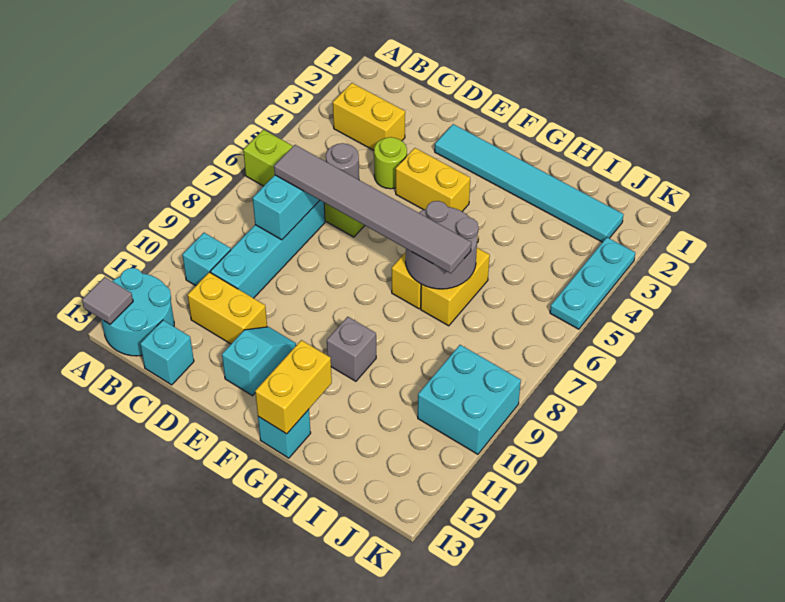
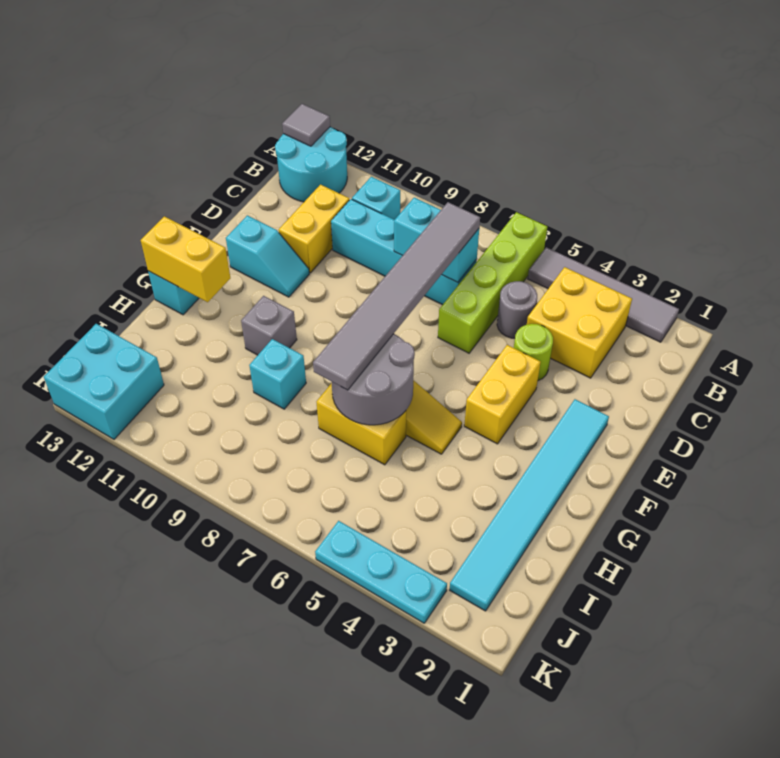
none -> grey 1x4 tile [528,247,679,342]
yellow 1x2 brick [333,83,405,150] -> yellow 2x2 brick [527,267,632,378]
cyan 1x1 brick [140,320,194,385] -> cyan 1x1 brick moved to [249,339,306,409]
cyan 2x2 brick [418,345,521,454] -> cyan 2x2 brick moved to [44,324,164,439]

